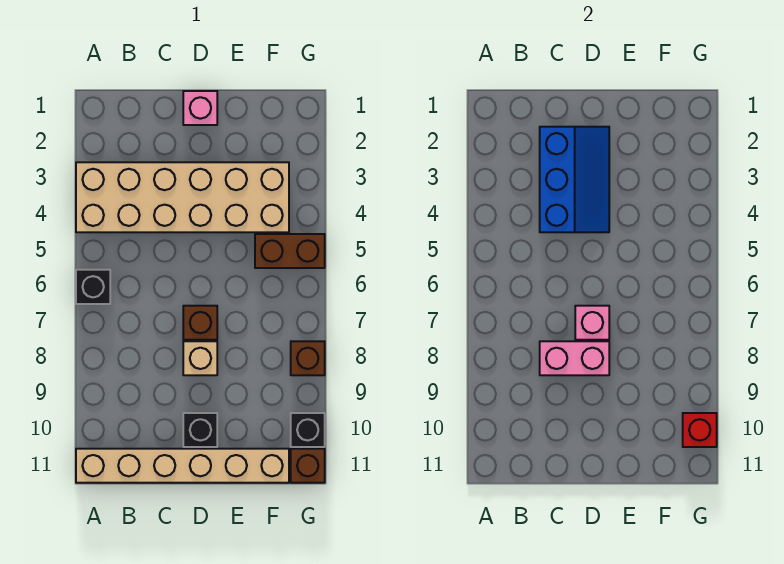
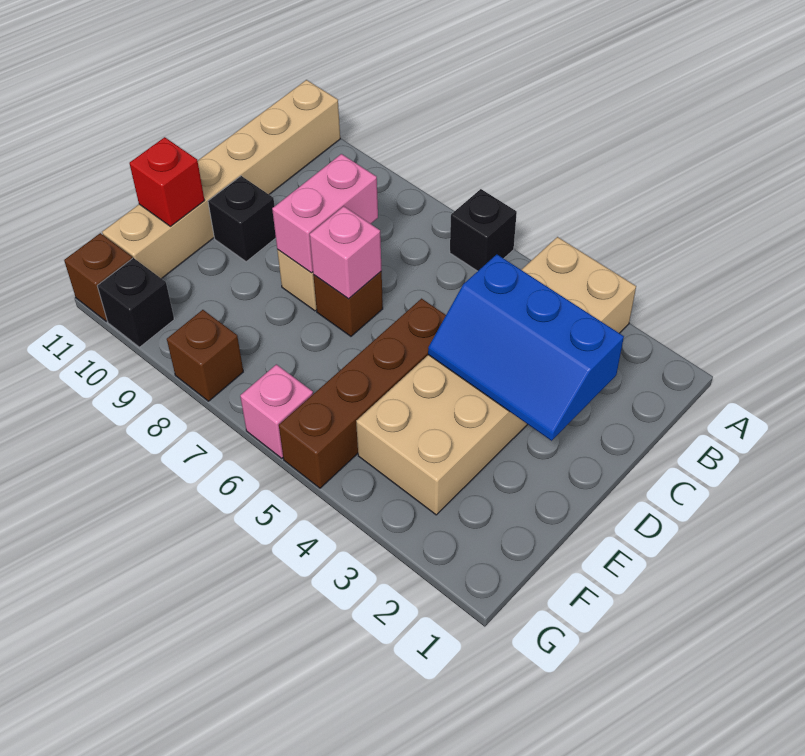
pink 1x1 brick [183,91,217,125] -> pink 1x1 brick moved to [240,364,313,458]
brown 1x2 brick [255,234,325,268] -> brown 1x4 brick [279,299,446,488]
red 1x1 brick [683,413,717,447] -> red 1x1 brick moved to [129,137,205,226]

